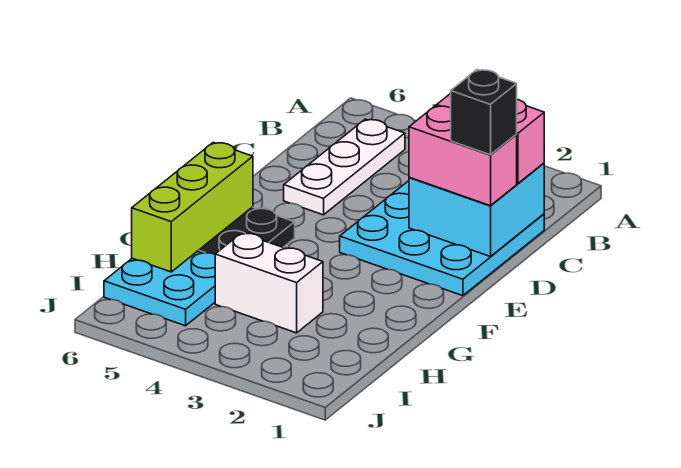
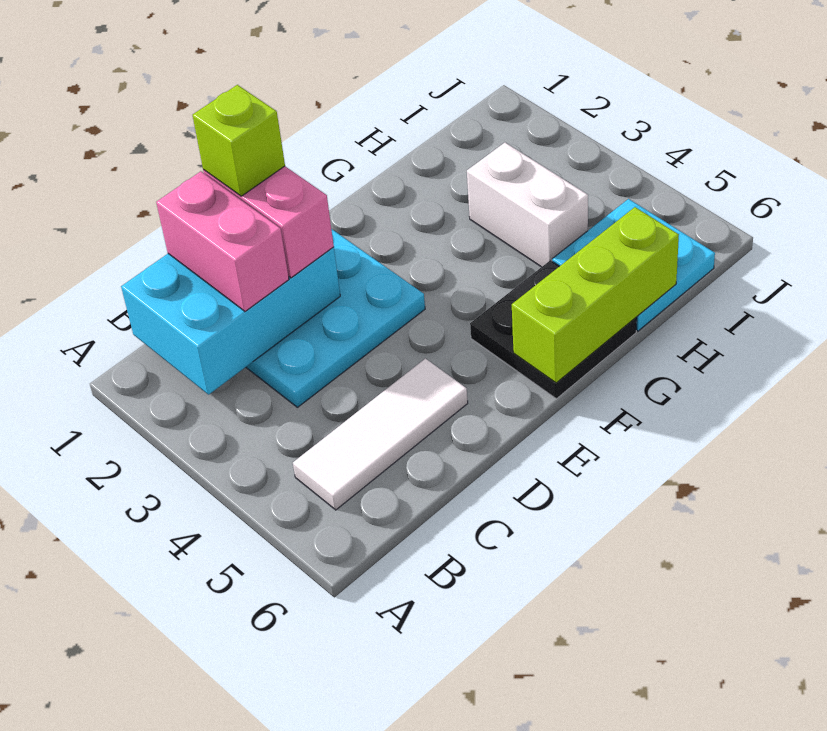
white 1x3 plate [284,119,405,215] -> white 1x3 tile [293,358,468,510]
cyan 2x2 brick [409,163,544,257] -> cyan 2x3 brick [121,247,340,395]
black 1x1 brick [451,70,517,155] -> lime 1x1 brick [193,85,285,196]

